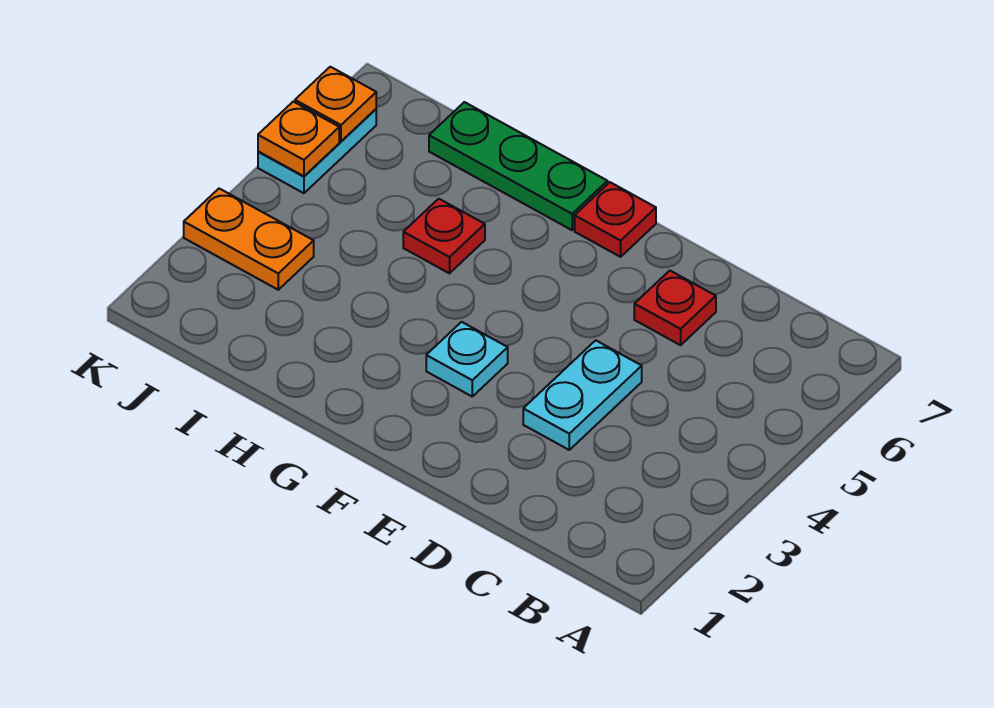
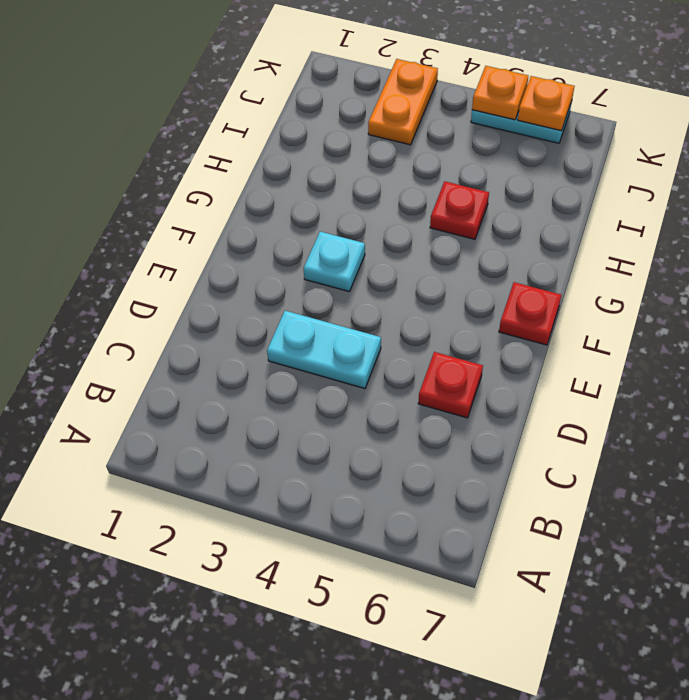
green 1x3 plate [429,102,608,230] -> none

